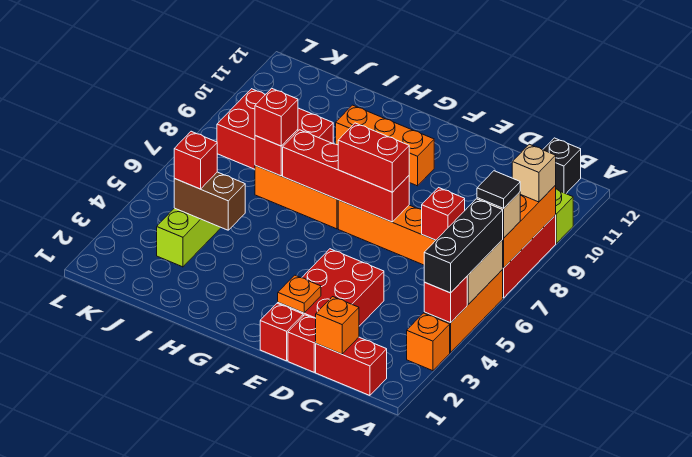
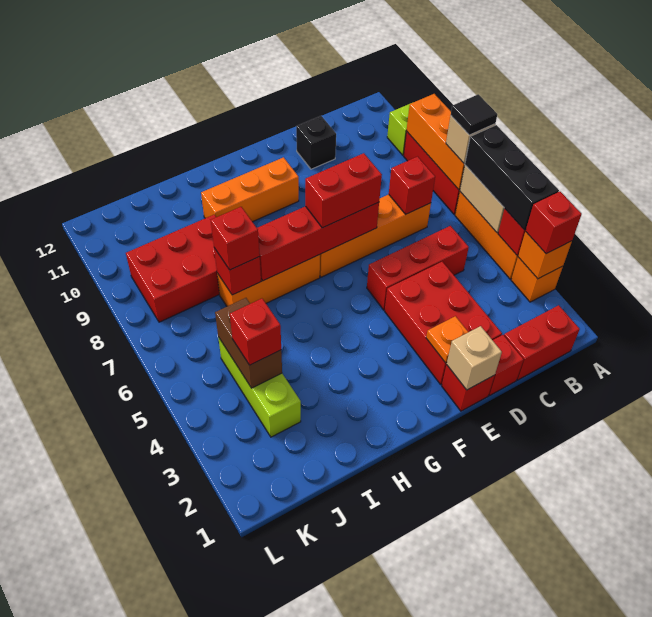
none -> red 1x1 brick [525,192,582,254]
tan 1x1 brick [512,144,556,202] -> tan 1x1 brick moved to [447,326,502,390]
black 1x1 brick [543,138,581,194] -> black 1x1 brick moved to [296,116,336,169]
orange 1x1 brick [316,297,359,354] -> orange 1x1 brick moved to [518,232,572,279]
none -> red 1x3 brick [367,226,469,310]
brown 1x2 brick [174,172,245,230] -> brown 1x2 brick turned to [215,298,282,388]

